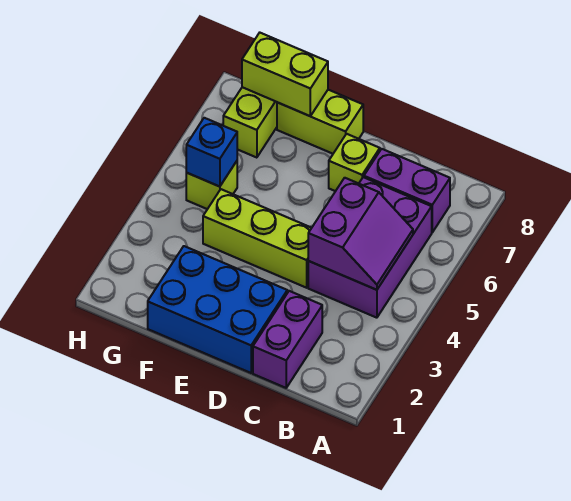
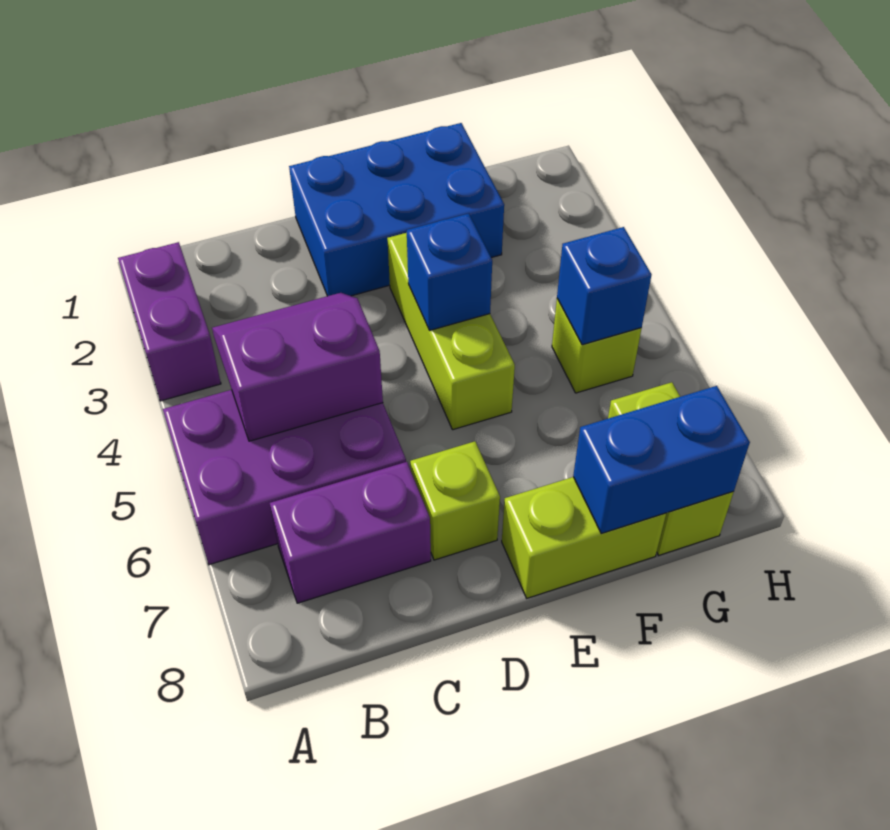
purple 2x3 brick [308,177,432,318] -> purple 2x3 brick turned to [163,390,406,565]
purple 2x2 slope [308,178,413,290] -> purple 2x2 slope turned to [212,293,383,441]
purple 1x2 brick [253,291,322,388] -> purple 1x2 brick moved to [118,242,221,401]
lime 1x3 brick [203,189,311,288] -> lime 1x3 brick turned to [387,233,515,430]
none -> blue 1x1 brick [407,213,492,331]
lime 1x2 brick [242,33,328,116] -> blue 1x2 brick [573,386,750,533]

